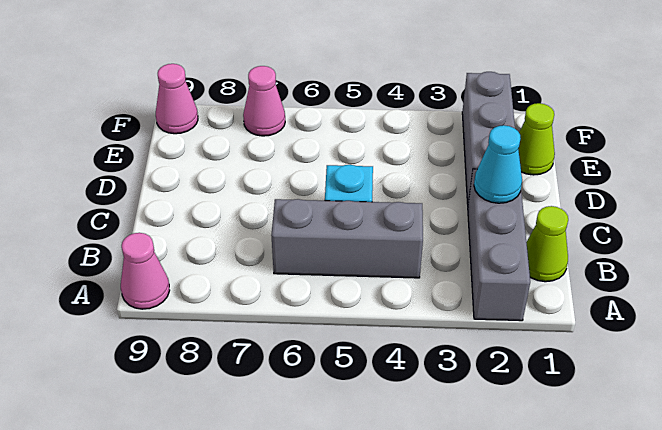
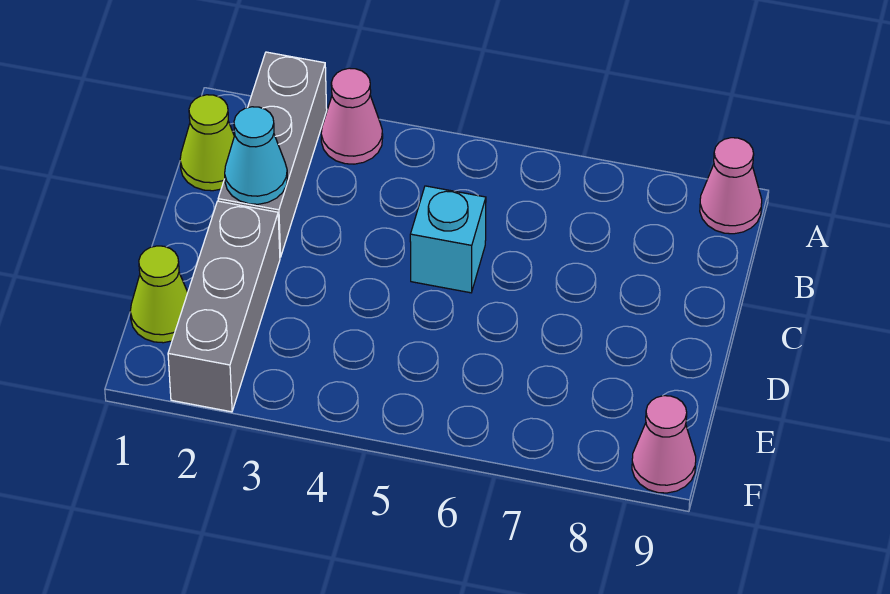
grey 1x3 brick [271,199,423,278] -> none
pink 1x1 cone [243,66,285,136] -> pink 1x1 cone moved to [321,68,383,164]

